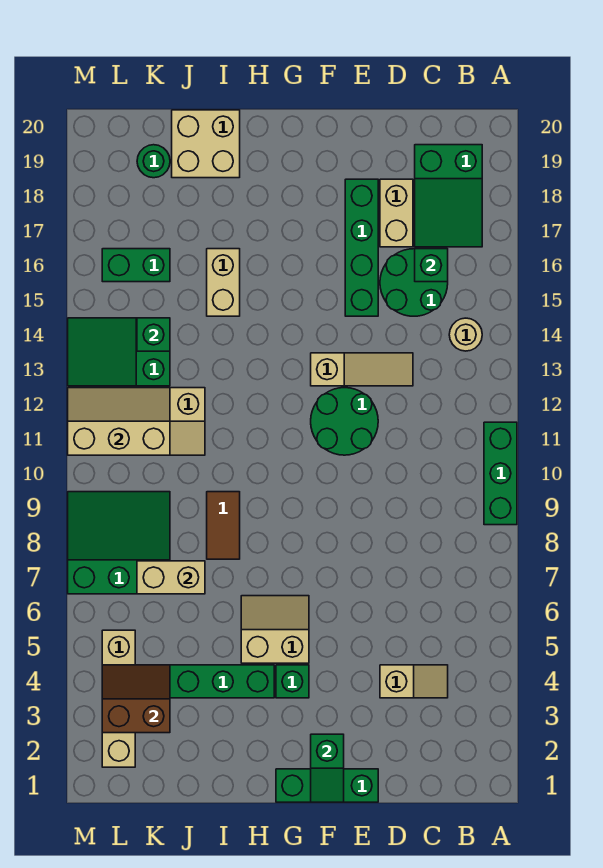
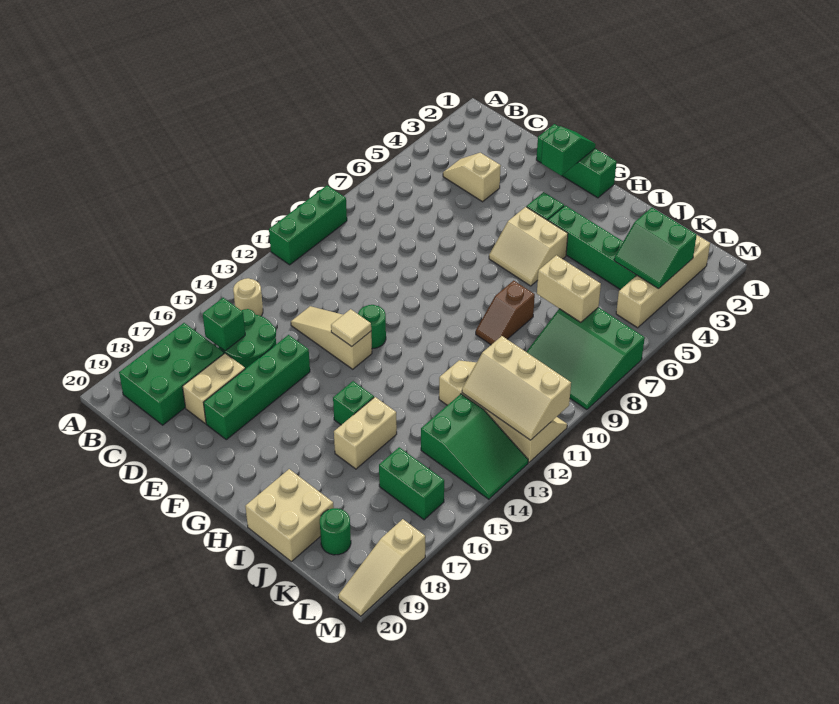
green 2x3 slope [415,145,482,247] -> green 2x3 brick [119,323,224,425]
green 2x2 round brick [311,388,378,455] -> green 1x1 round brick [358,305,386,349]
none -> tan 1x1 tile [331,309,371,347]
brown 1x2 tile [207,492,240,559] -> brown 1x2 slope [476,281,535,345]
brown 2x2 slope [102,665,170,733] -> green 2x2 slope [614,208,697,289]
green 1x1 brick [137,318,170,351] -> green 1x1 brick moved to [333,381,374,425]
none -> tan 1x3 slope [338,519,425,616]

